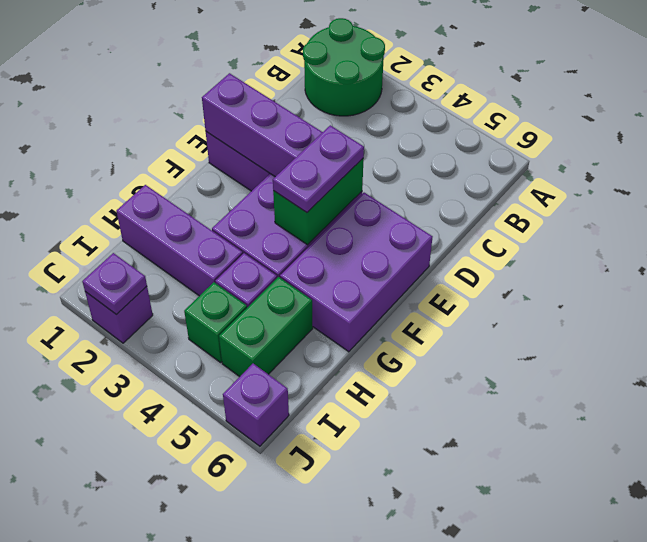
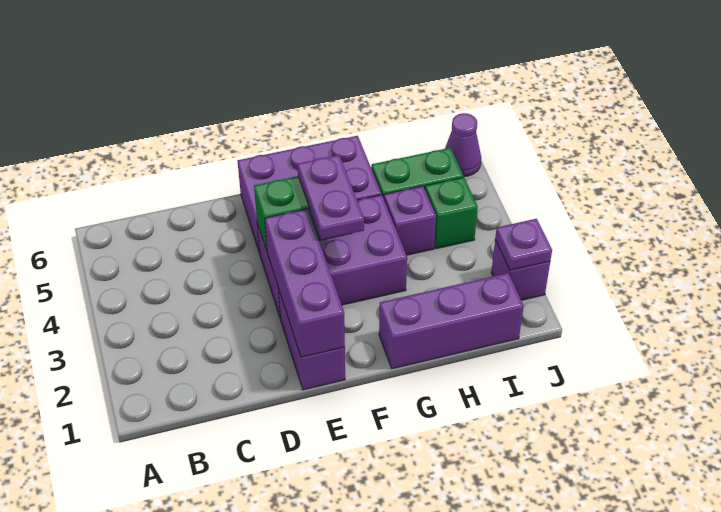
green 2x2 round brick [303,18,385,116] -> none
purple 1x2 plate [273,125,364,212] -> purple 1x2 plate turned to [297,155,364,240]
purple 1x3 brick [116,185,243,296] -> purple 1x3 brick turned to [379,273,524,369]
purple 1x1 brick [223,364,289,446] -> purple 1x1 cone [445,113,481,177]

